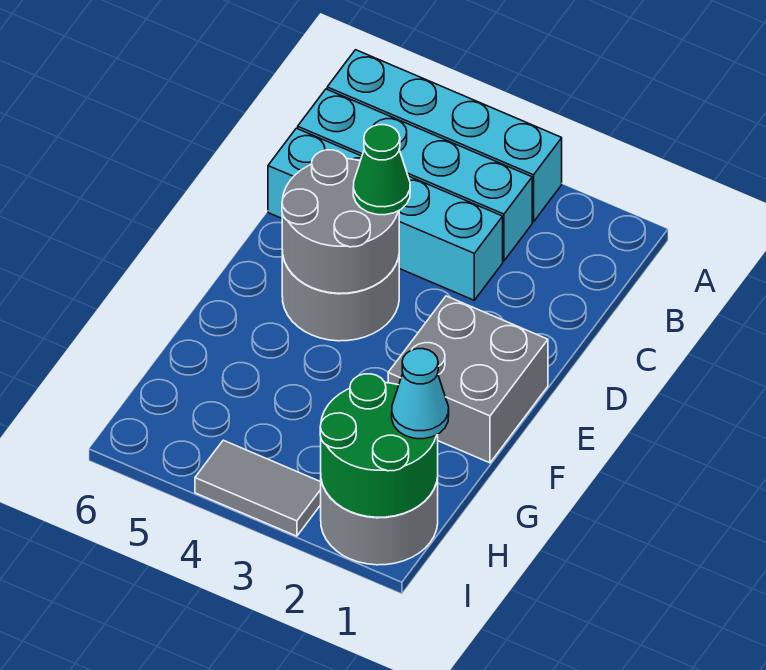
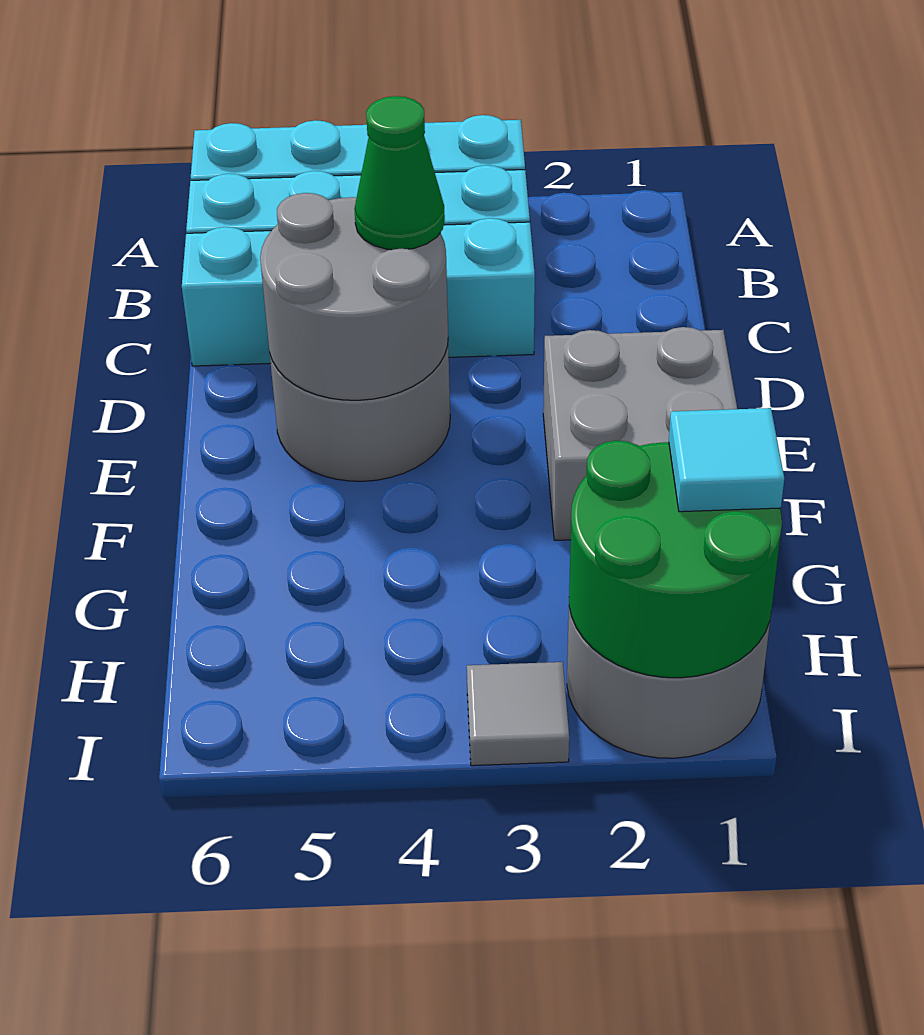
cyan 1x1 cone [392,349,449,439] -> cyan 1x1 tile [669,408,784,512]
grey 1x2 tile [195,440,321,536] -> grey 1x1 tile [467,662,569,766]

